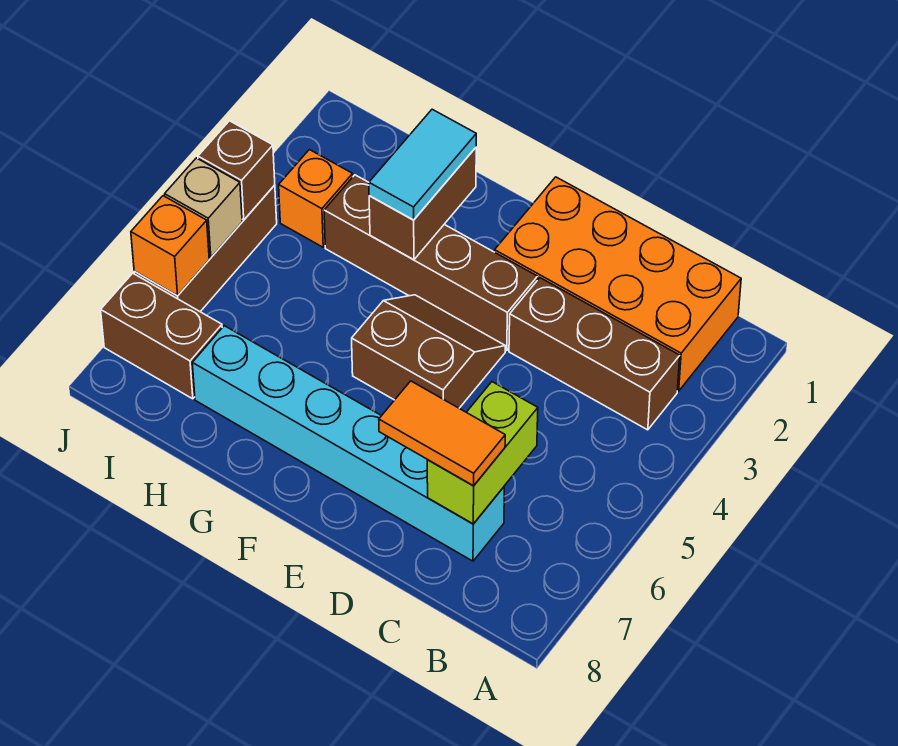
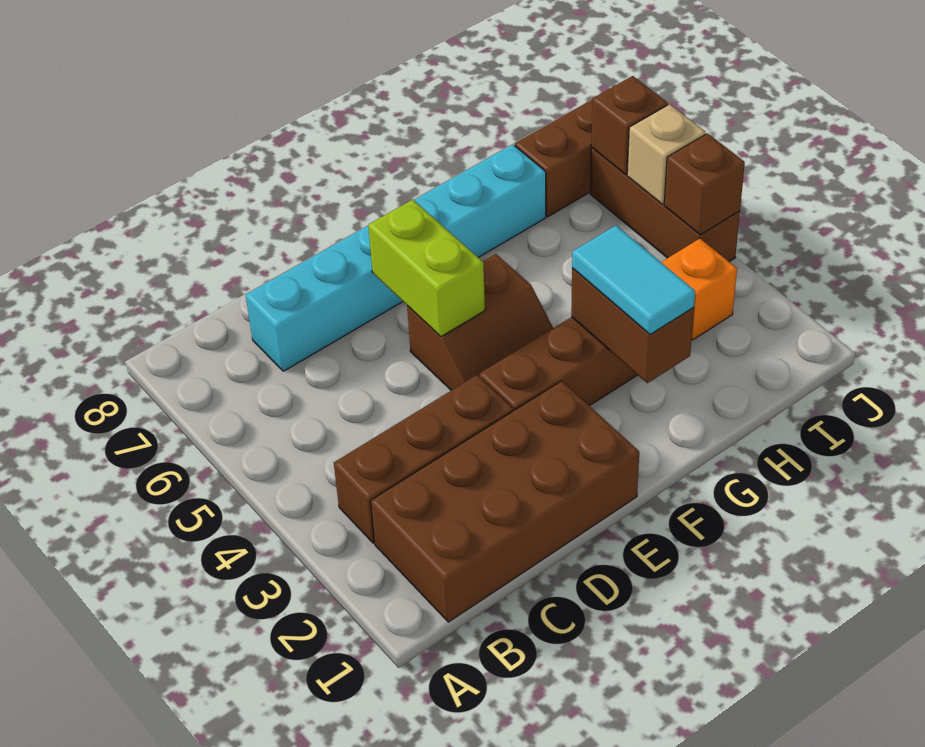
orange 2x4 brick [495,177,741,391] -> brown 2x4 brick [370,381,639,622]
lime 1x2 brick [427,382,538,524] -> lime 1x2 brick moved to [368,200,485,337]
orange 1x2 tile [379,381,505,486] -> none
orange 1x1 brick [131,196,209,295] -> brown 1x1 brick [591,76,668,174]

